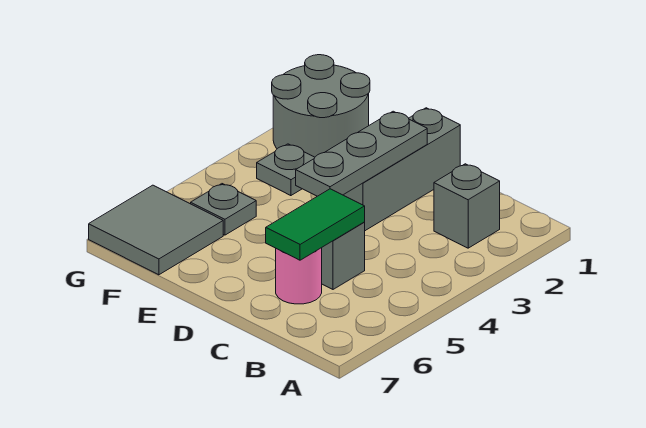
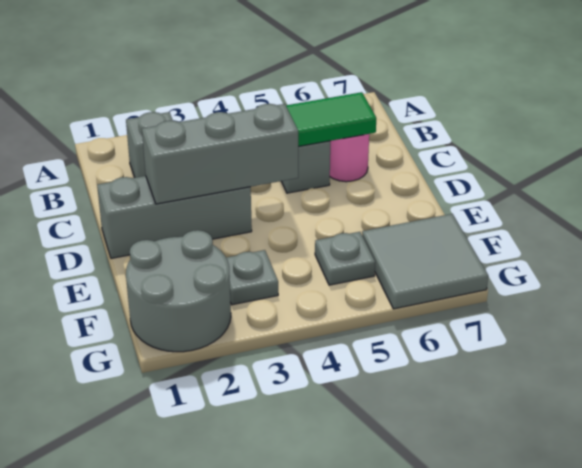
grey 1x3 plate [296,111,427,196] -> grey 1x3 brick [142,104,298,204]

